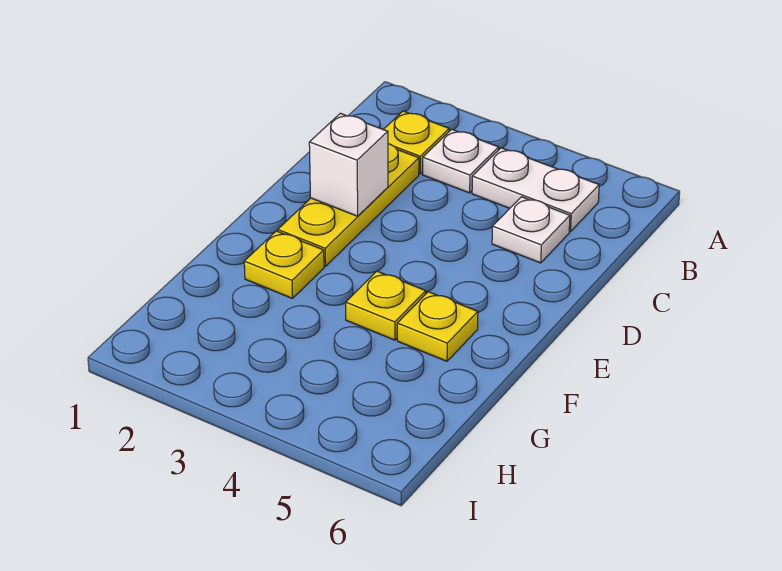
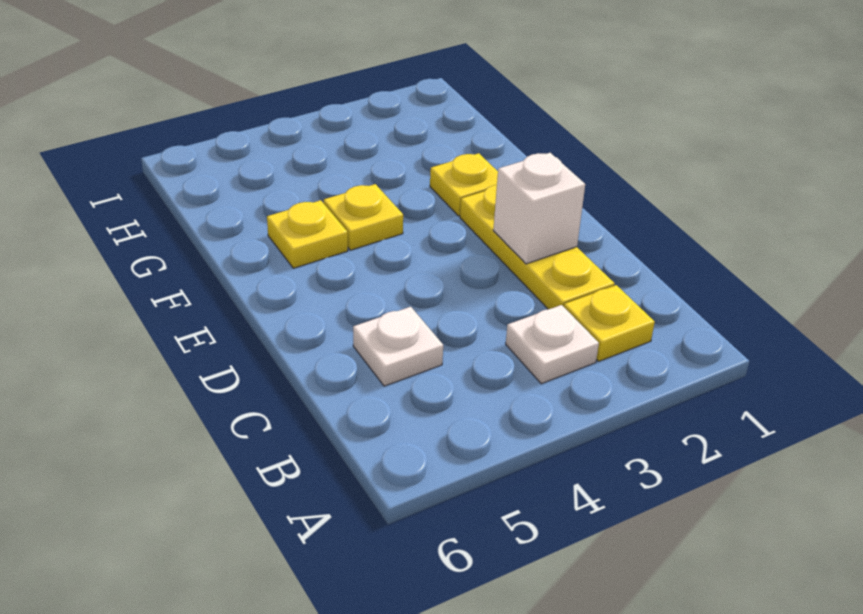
white 1x2 plate [472,148,599,232] -> none

